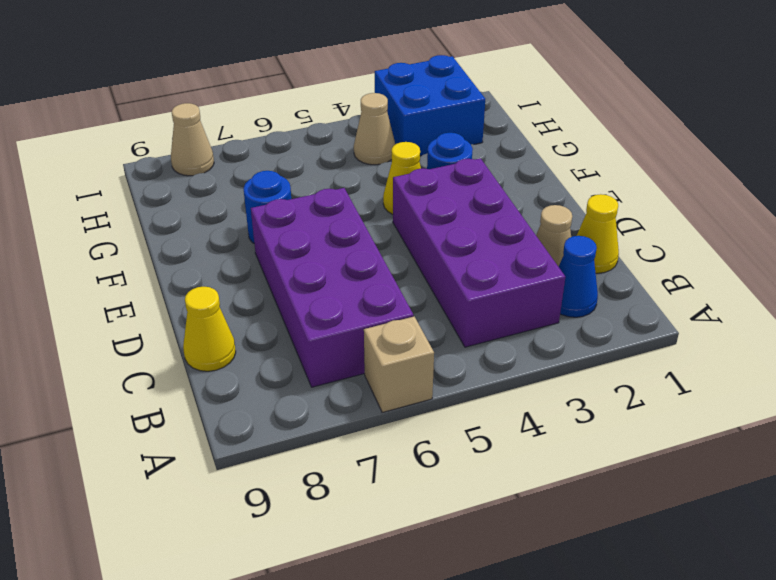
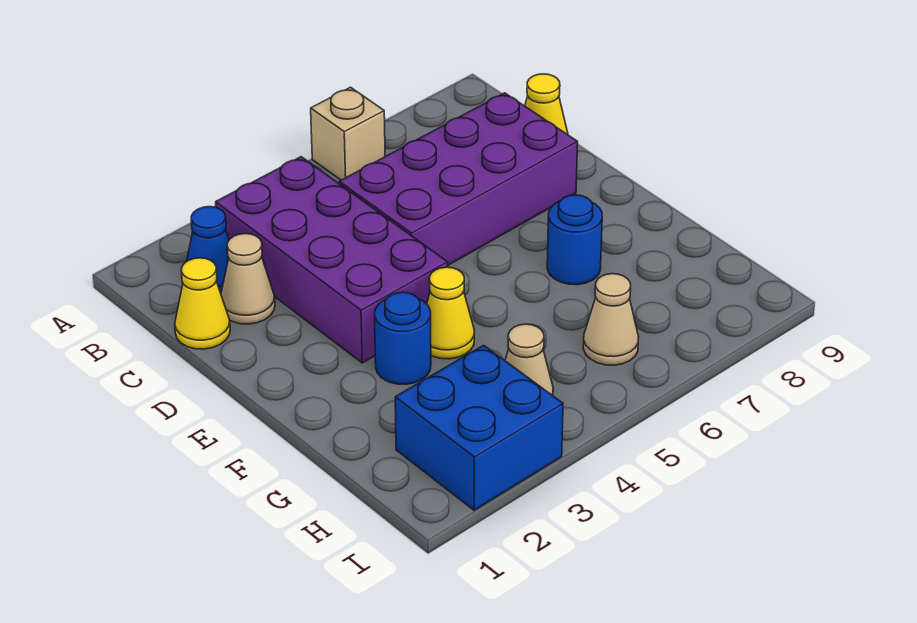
purple 2x4 brick [251,188,414,387] -> purple 2x4 brick turned to [339,93,578,265]
tan 1x1 cone [171,103,214,176] -> tan 1x1 cone moved to [583,274,639,365]

